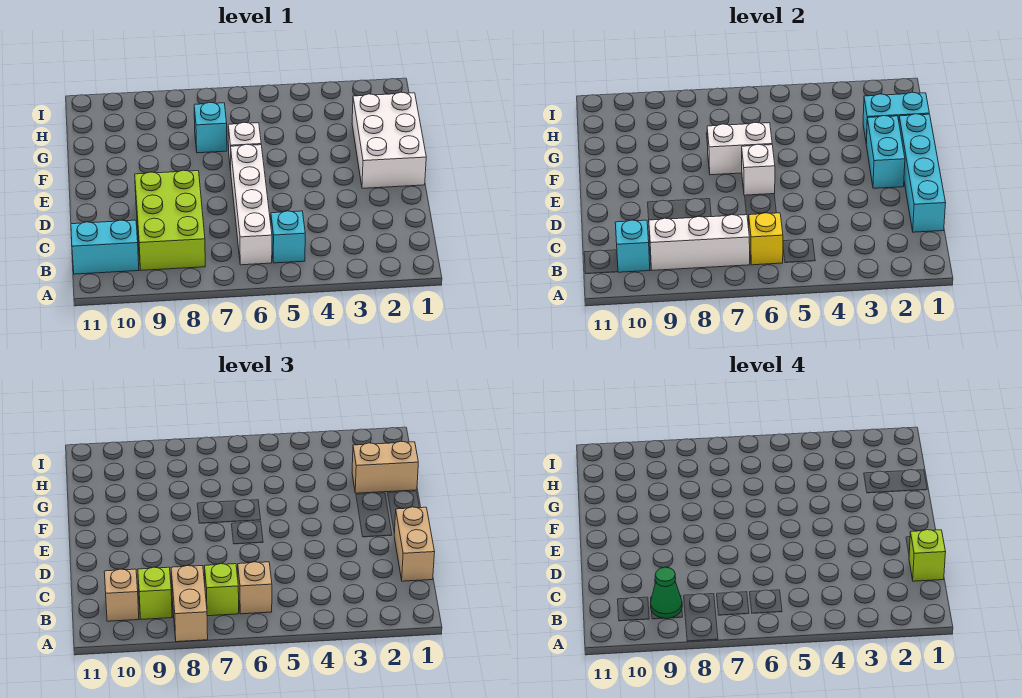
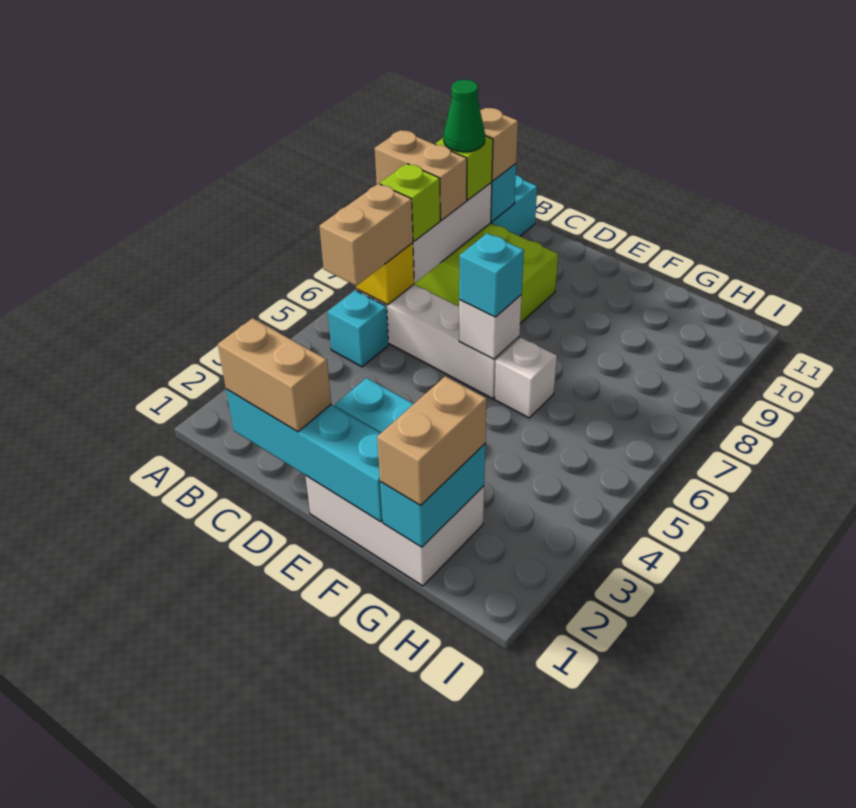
tan 1x1 brick [238,562,272,614] -> tan 1x2 brick [320,184,413,286]
lime 1x1 brick [909,530,946,581] -> none
white 1x2 brick [707,122,772,175] -> none
cyan 1x1 brick [194,102,227,153] -> cyan 1x1 brick moved to [459,233,524,317]

